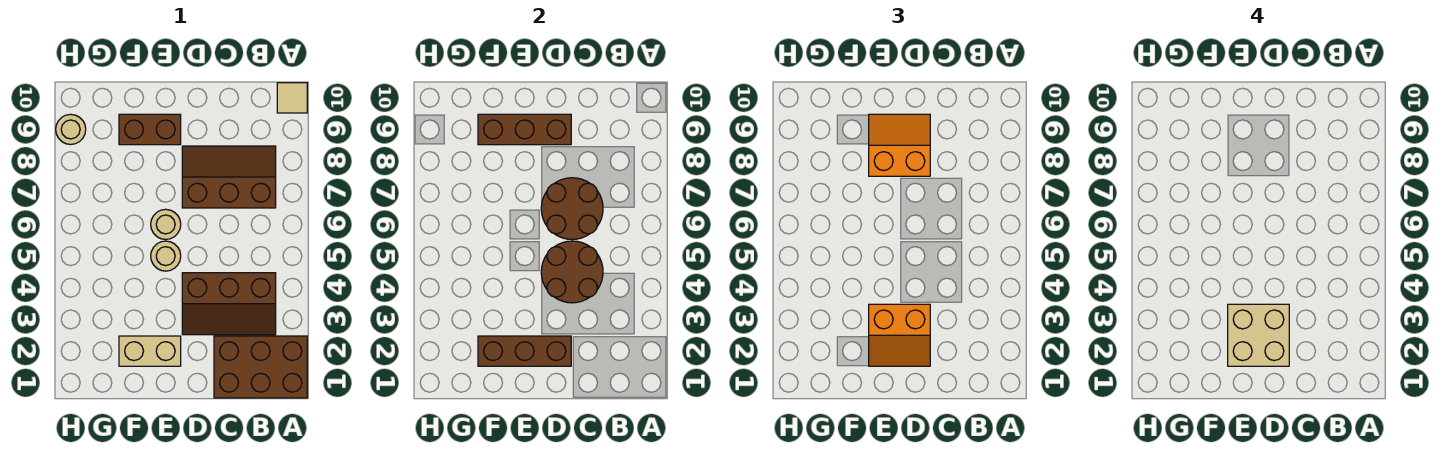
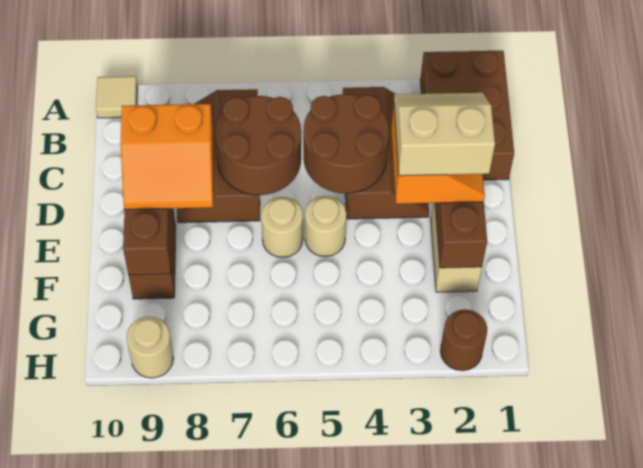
tan 2x2 brick [1228,304,1289,366] -> tan 2x2 slope [394,93,495,176]
orange 2x2 slope [869,114,930,176] -> orange 2x2 slope turned to [121,104,213,209]
none -> brown 1x1 round brick [440,309,487,371]

